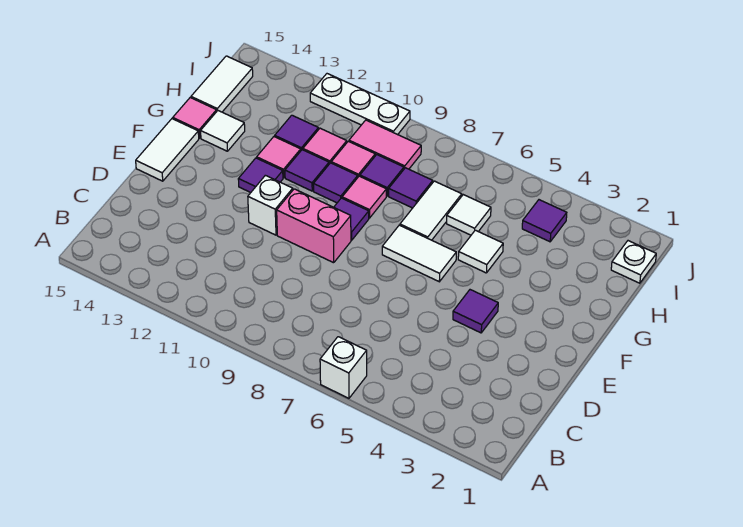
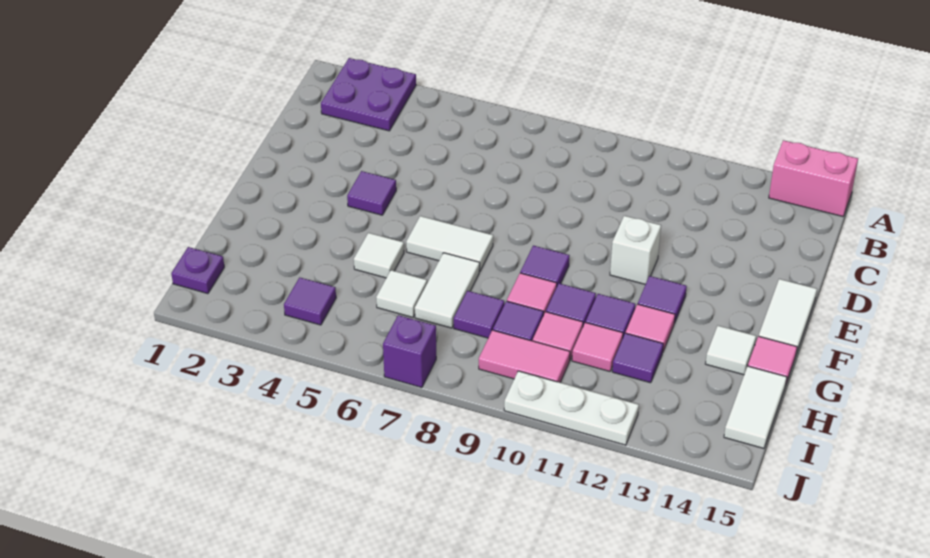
none -> purple 2x2 plate [321,58,416,131]
white 1x1 brick [320,337,367,398] -> none
pink 1x2 brick [277,189,351,263] -> pink 1x2 brick moved to [769,140,858,216]
white 1x1 plate [611,241,656,283] -> purple 1x1 plate [171,247,224,294]
none -> purple 1x1 brick [383,315,436,387]

